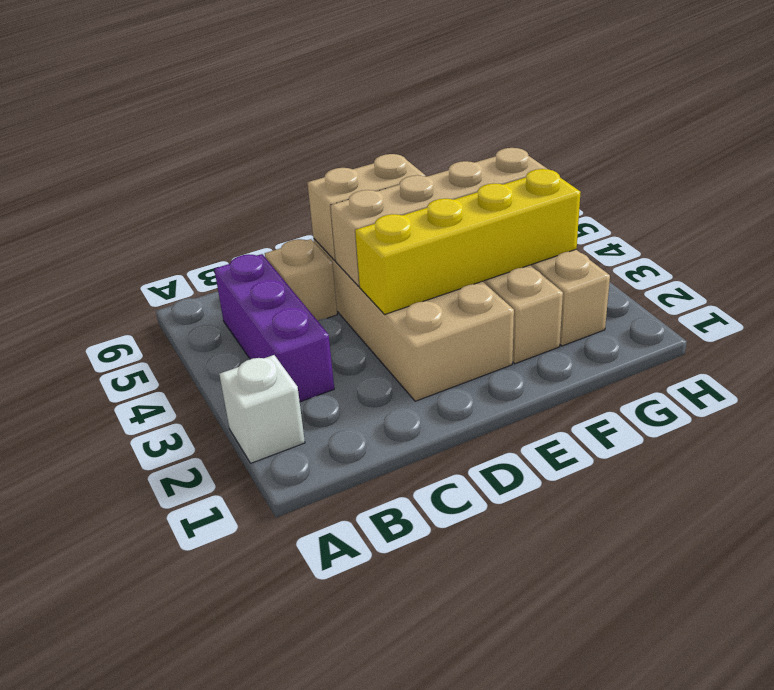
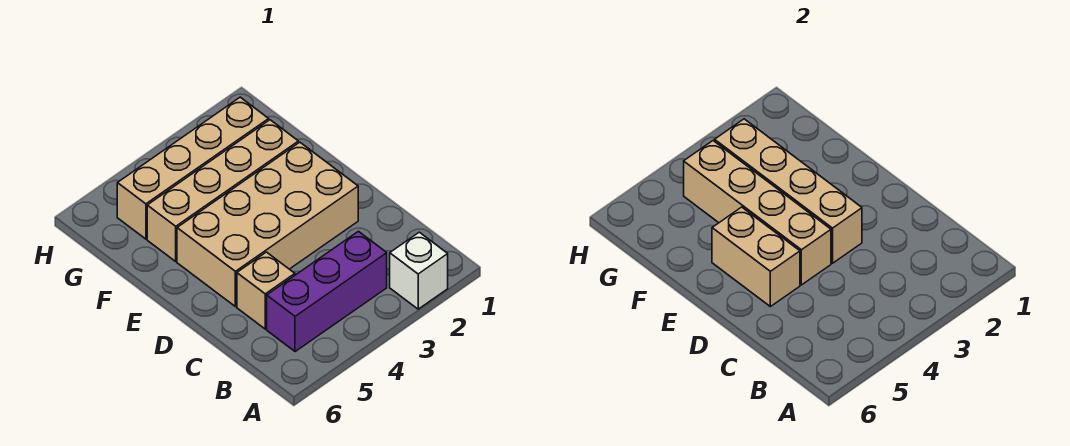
yellow 1x4 brick [355,169,581,315] -> tan 1x4 brick [715,119,862,263]

